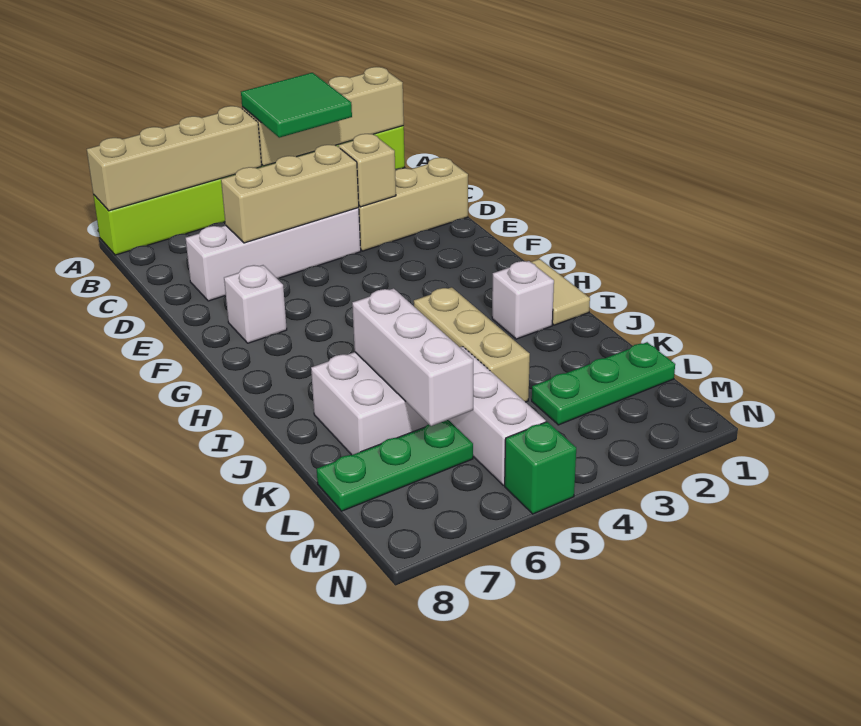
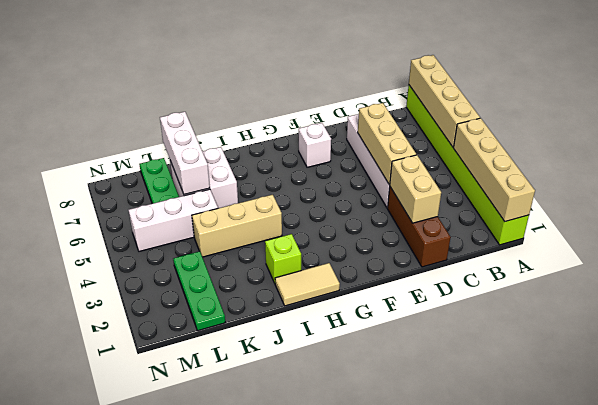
green 2x2 tile [241,73,352,138] -> none
tan 1x3 brick [359,158,468,251] -> brown 1x3 brick [388,187,451,267]
tan 1x1 brick [338,134,396,207] -> tan 1x2 brick [390,155,441,223]
white 1x1 brick [492,261,554,339] -> lime 1x1 brick [265,234,301,283]
white 1x3 brick [352,288,473,426] -> white 1x3 brick turned to [160,112,210,194]
green 1x1 brick [505,422,576,514] -> none

